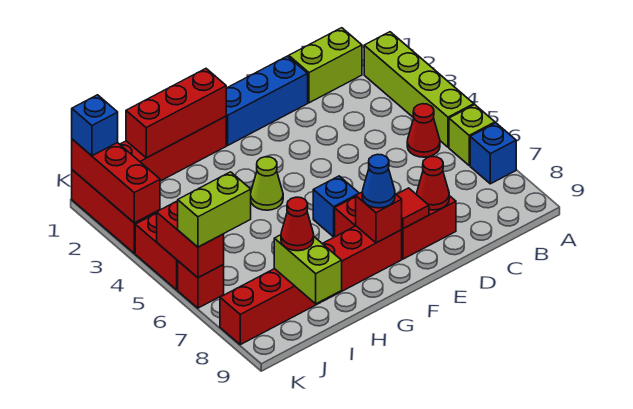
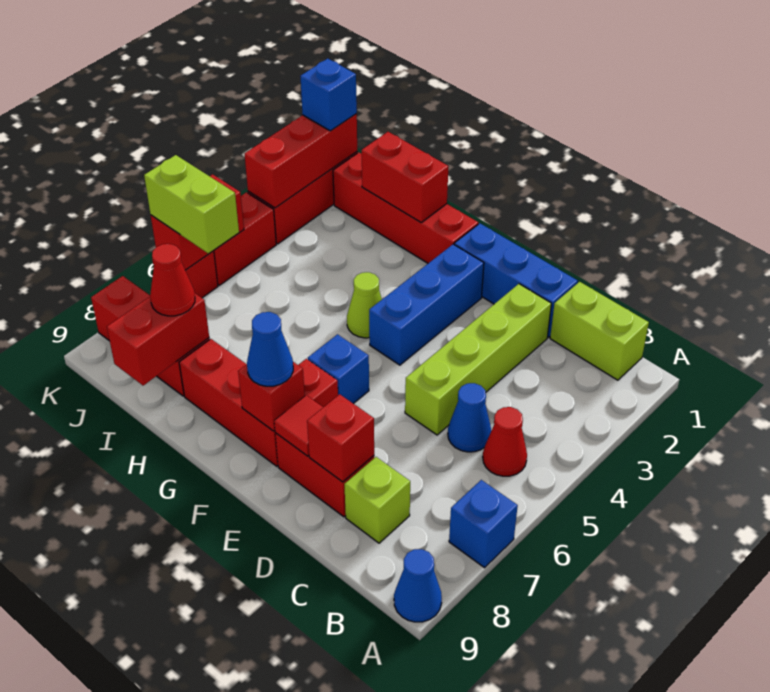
lime 1x4 brick [364,32,474,147] -> lime 1x4 brick moved to [405,284,551,435]
lime 1x1 brick [449,105,495,165] -> lime 1x1 brick moved to [345,457,410,543]
none -> blue 1x1 cone [394,549,442,622]
none -> blue 1x1 cone [448,383,491,452]
red 1x1 cone [416,157,449,210] -> red 1x1 brick [307,394,374,482]
none -> blue 1x3 brick [369,244,484,365]
red 1x3 brick [126,69,226,158] -> red 1x2 brick [362,132,449,222]
lime 1x2 brick [274,235,342,304] -> red 1x2 brick [107,294,209,386]

